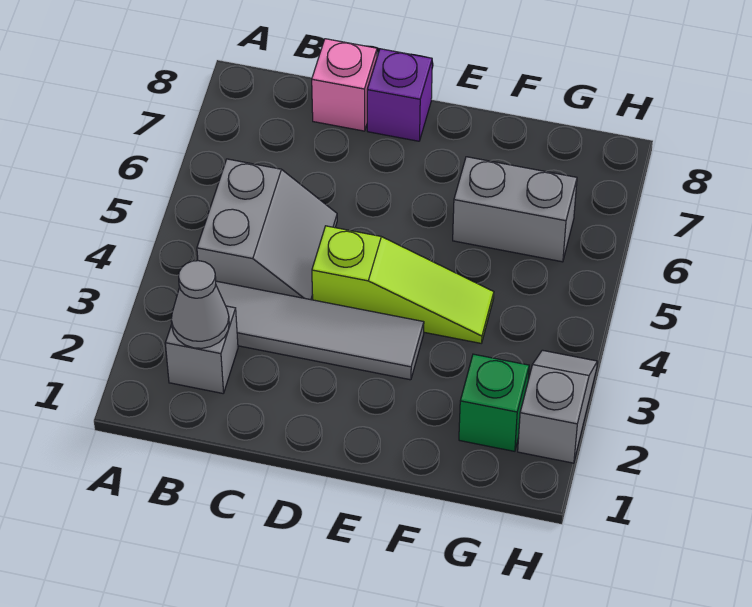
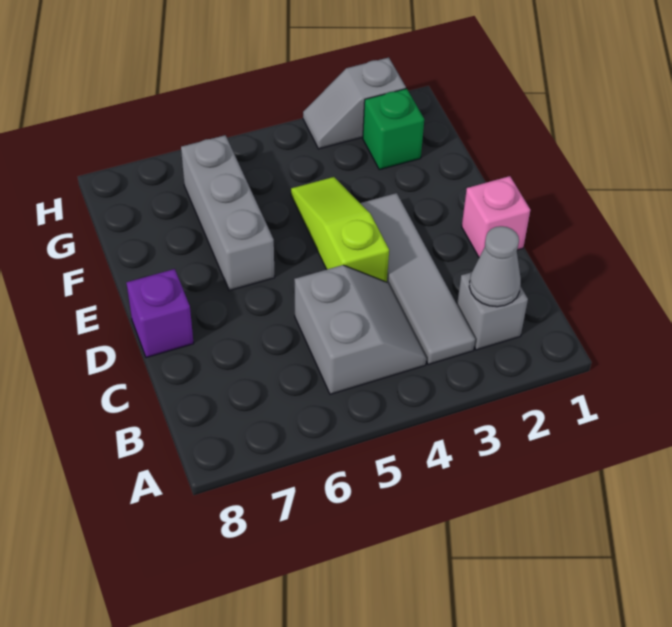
grey 2x2 slope [197,159,337,300] -> grey 2x2 slope turned to [294,265,426,394]
pink 1x1 brick [312,39,377,131] -> pink 1x1 brick moved to [462,176,530,257]
grey 1x2 brick [453,157,577,262] -> grey 1x3 brick [181,135,275,291]

